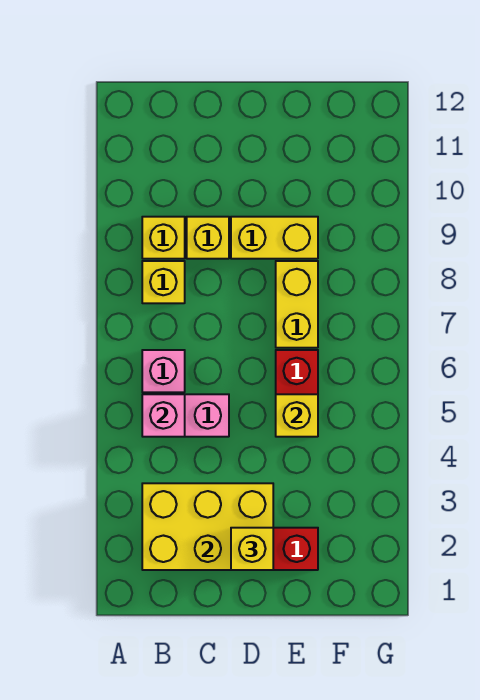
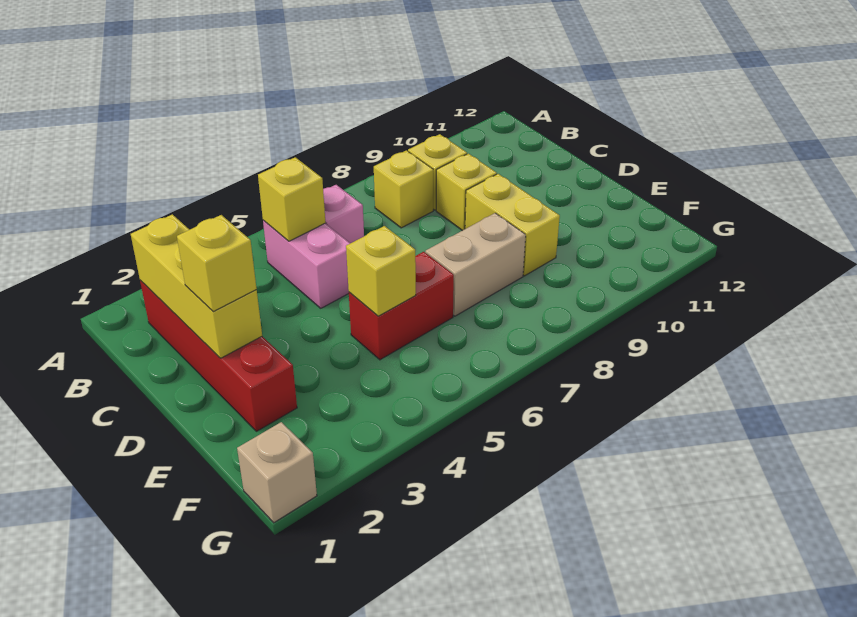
yellow 2x3 brick [142,483,273,570] -> yellow 1x3 brick [131,214,262,358]
pink 1x1 brick [142,394,185,437] -> yellow 1x1 brick [258,157,326,241]
yellow 1x2 brick [276,261,318,348] -> tan 1x2 brick [425,213,526,316]
none -> tan 1x1 brick [237,422,317,523]

